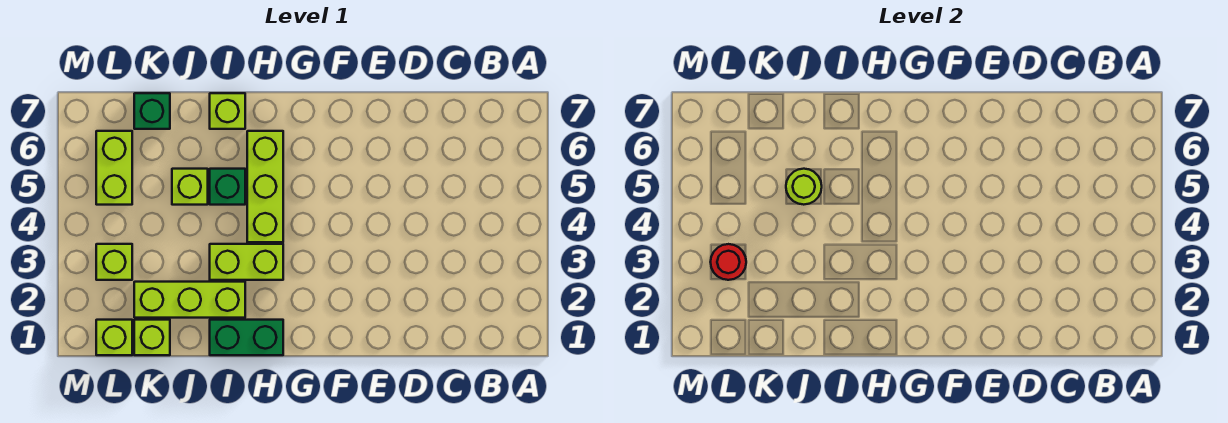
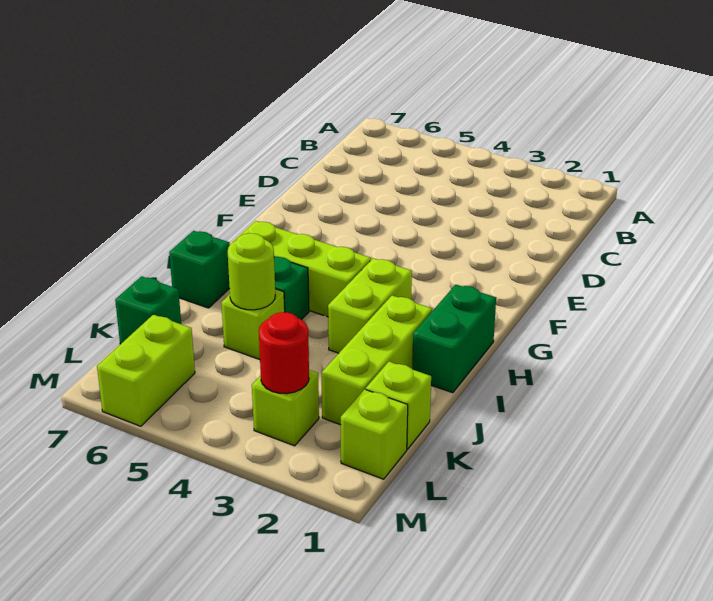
lime 1x1 brick [210,93,245,129] -> green 1x1 brick [169,231,230,308]
lime 1x2 brick [96,131,132,205] -> lime 1x2 brick turned to [97,314,195,426]

